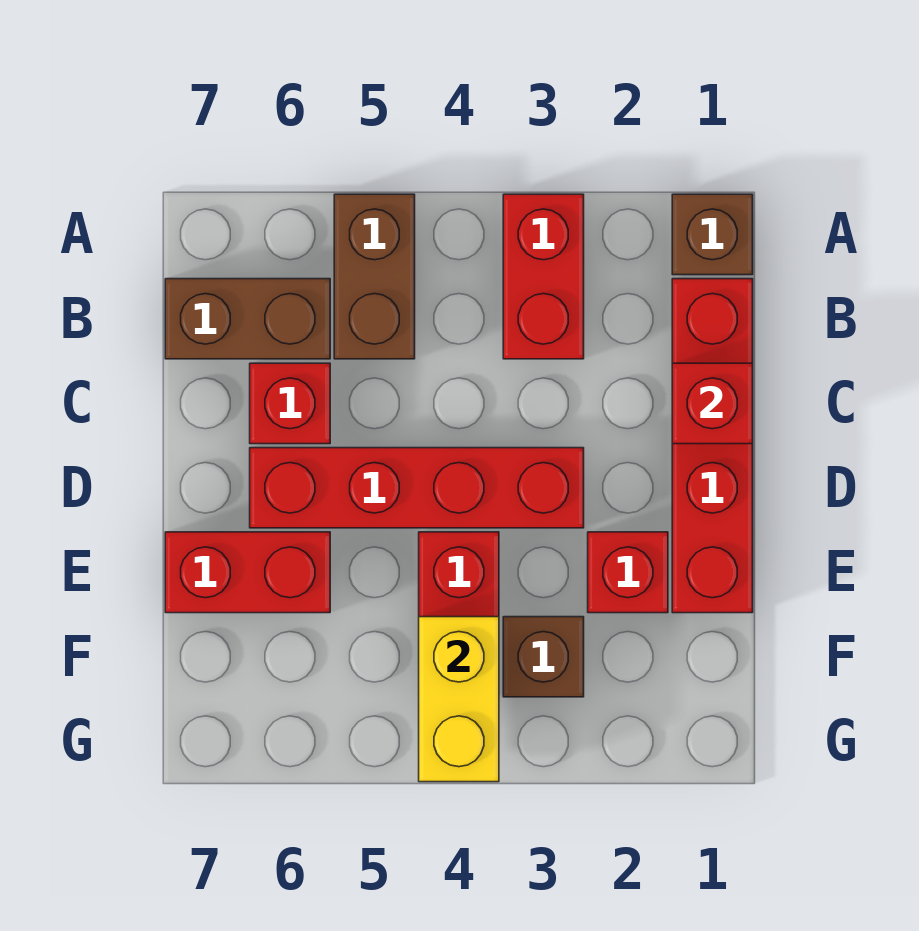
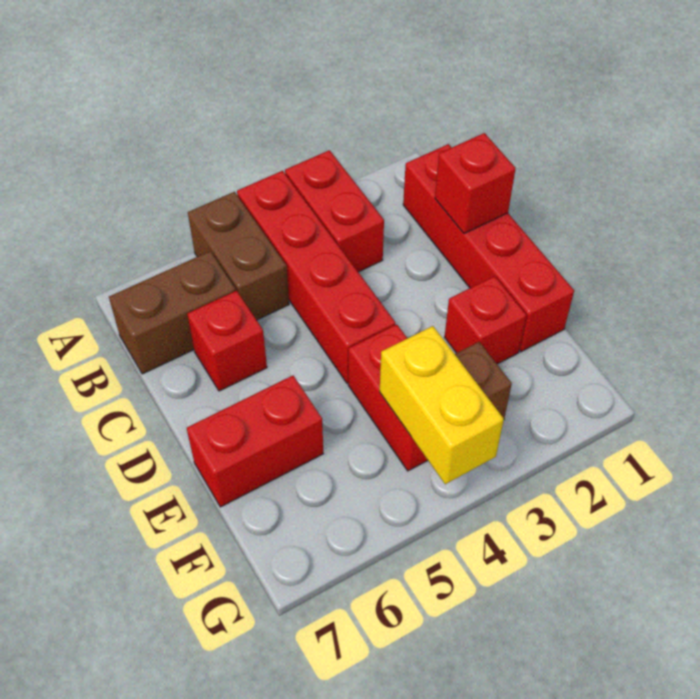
brown 1x1 brick [672,194,753,275] -> none
red 1x4 brick [250,448,584,528] -> red 1x4 brick turned to [237,171,395,383]

